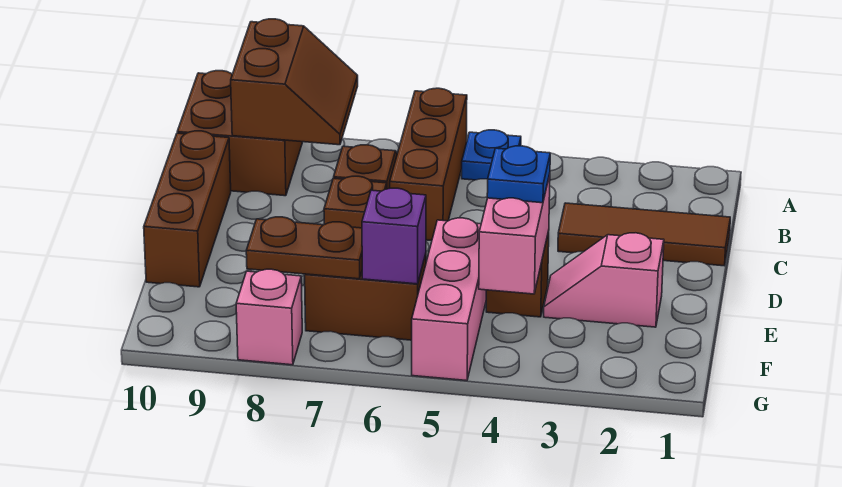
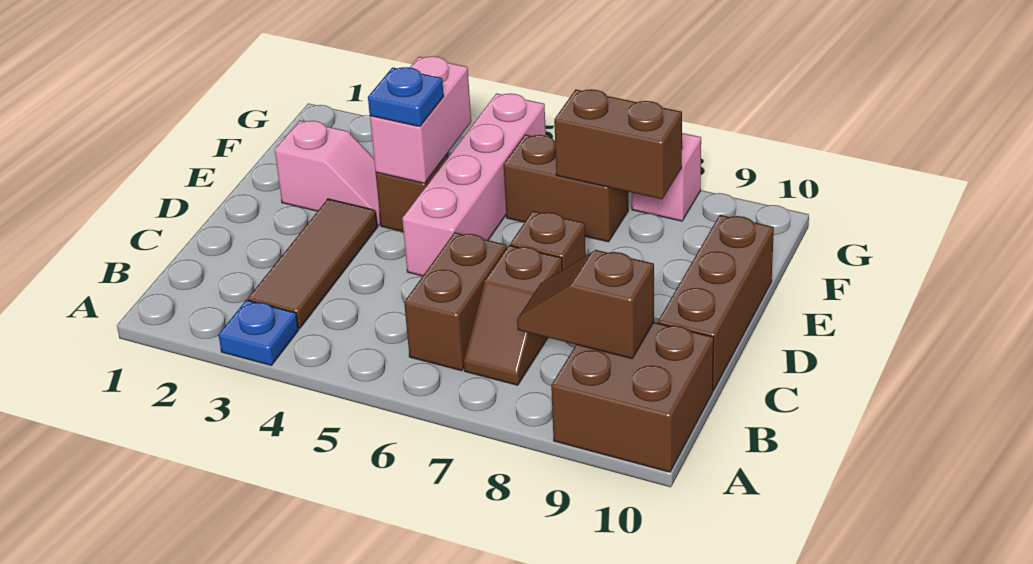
blue 1x1 plate [462,130,521,180] -> blue 1x1 plate moved to [219,300,299,366]
brown 1x3 brick [390,88,467,241] -> brown 1x2 brick [404,232,507,371]
brown 2x2 slope [231,19,358,145] -> brown 1x2 slope [517,250,654,359]
brown 1x3 tile [558,203,730,266] -> brown 1x3 tile turned to [248,199,377,329]
pink 1x3 brick [412,218,486,381] -> pink 1x4 brick [402,93,546,276]
purple 1x1 brick [362,188,426,284] -> none
brown 1x2 plate [246,217,362,279] -> brown 1x2 brick [554,89,682,199]

